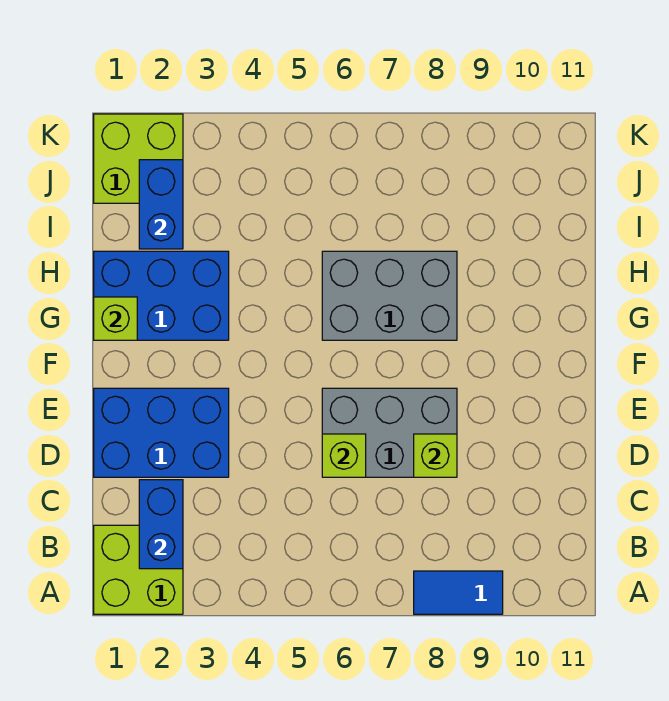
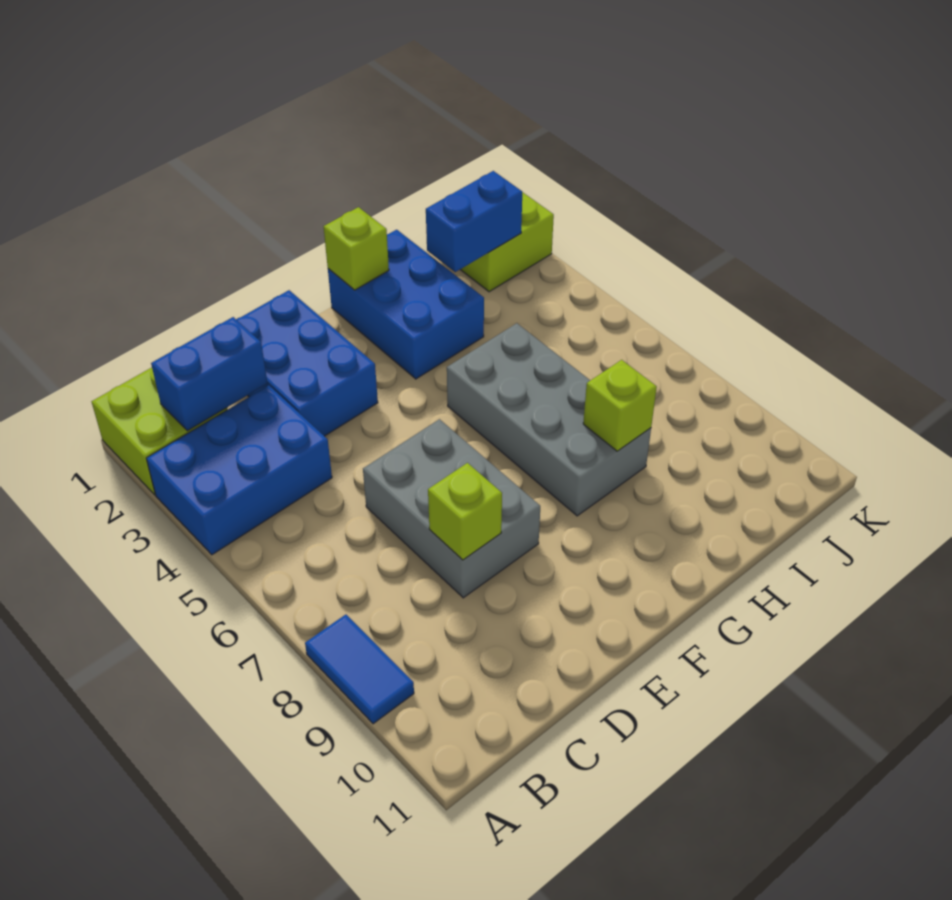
none -> blue 2x3 brick [146,385,332,555]
lime 1x1 brick [322,434,366,477] -> lime 1x1 brick moved to [583,360,657,451]
grey 2x3 brick [322,251,457,340] -> grey 2x4 brick [447,323,651,516]

